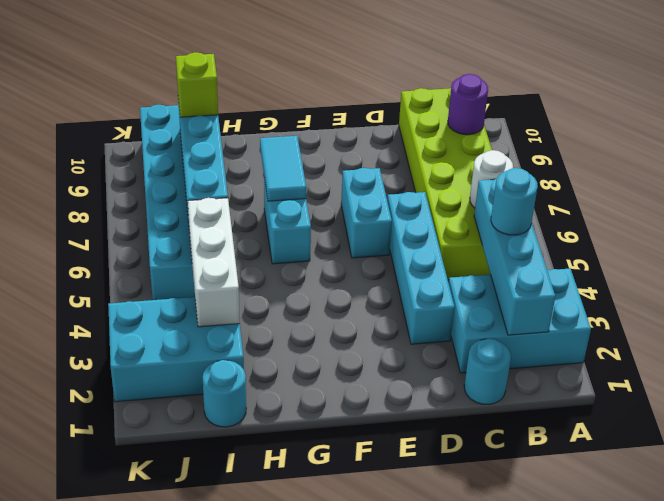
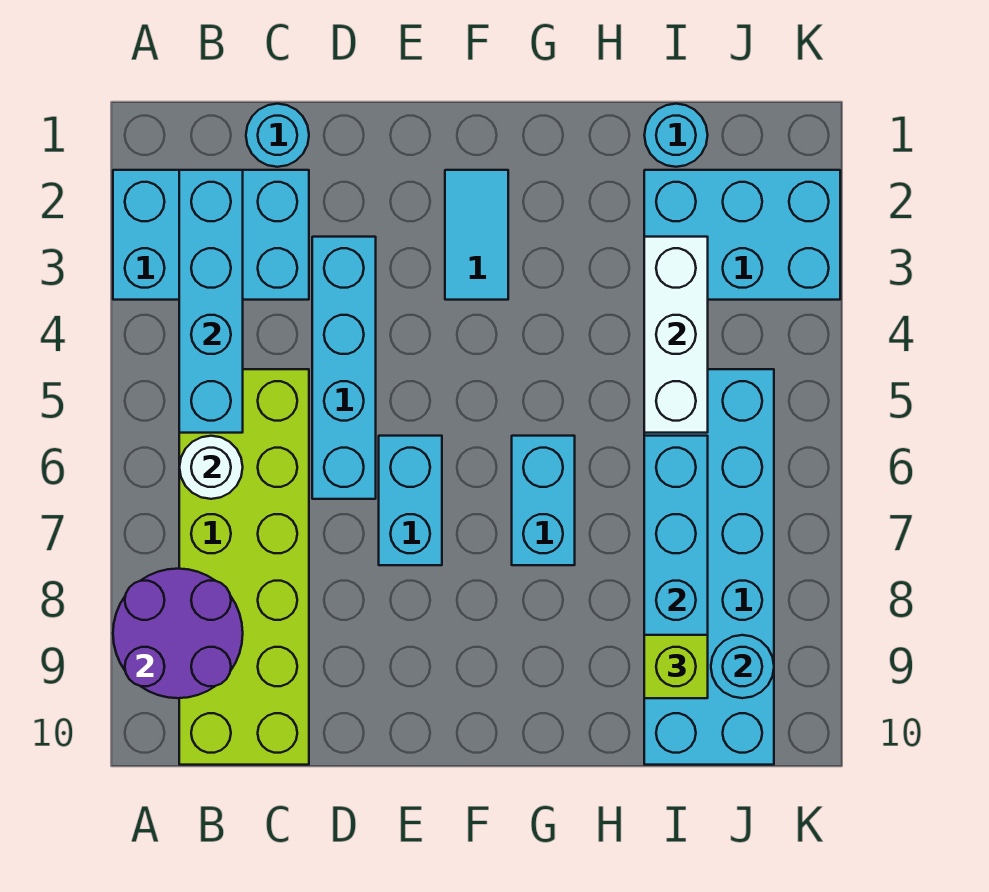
cyan 1x1 round brick [491,168,538,235] -> cyan 1x1 round brick moved to [711,635,774,698]
purple 1x1 round brick [448,74,488,135] -> purple 2x2 round brick [113,569,243,698]
cyan 1x2 tile [260,136,306,201] -> cyan 1x2 tile moved to [445,170,508,300]

